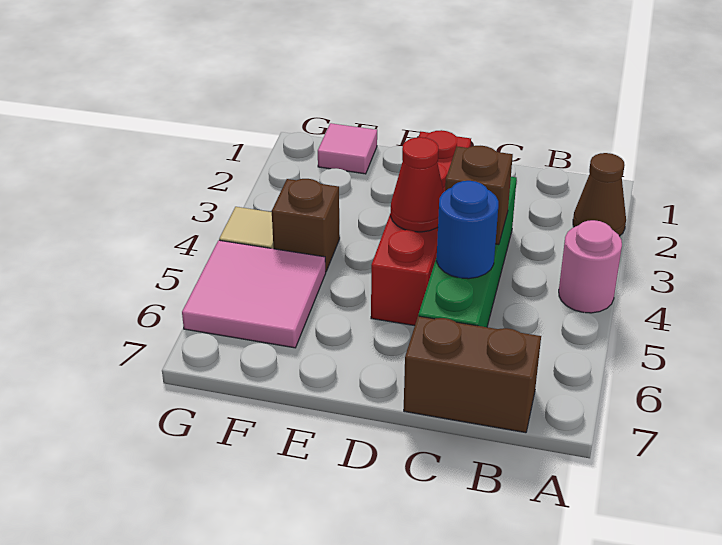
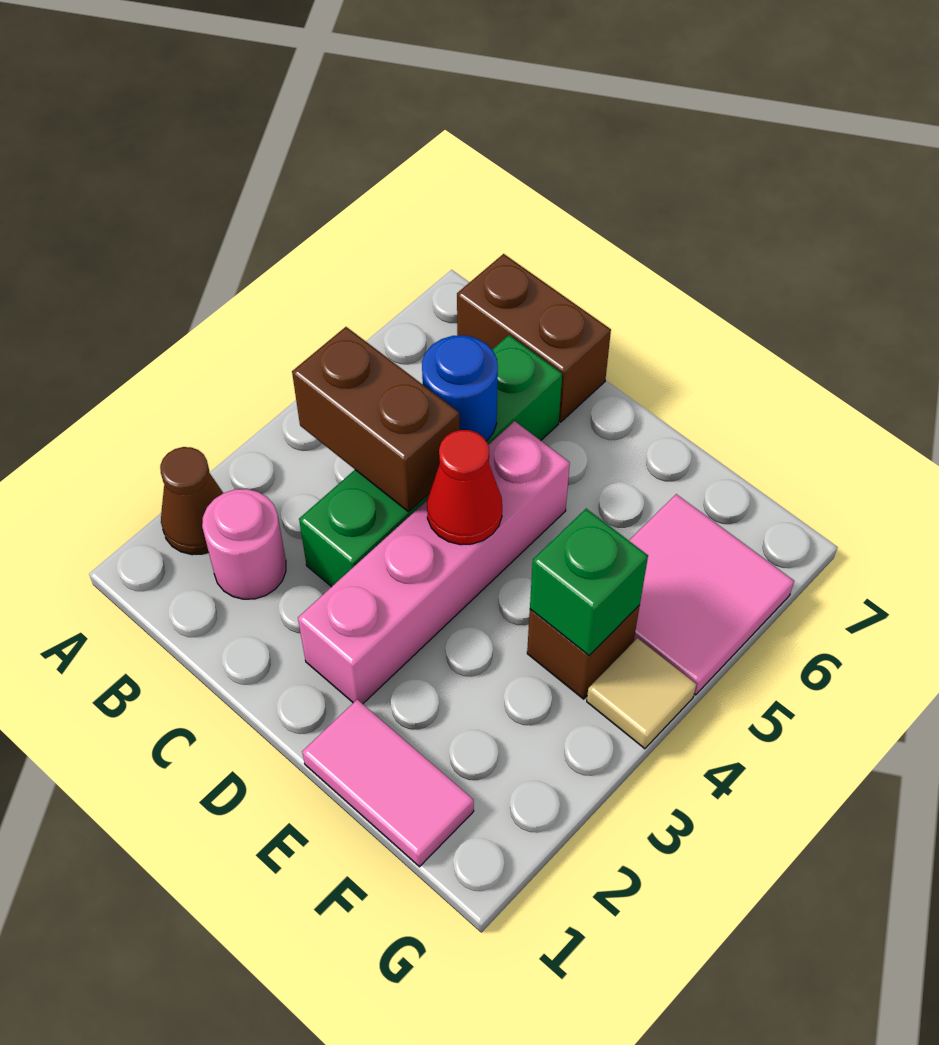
pink 1x1 round brick [559,220,622,313] -> pink 1x1 round brick moved to [202,489,286,599]
brown 1x1 brick [445,146,513,245] -> brown 1x2 brick [292,327,459,512]
red 1x4 brick [371,130,471,326] -> pink 1x4 brick [298,421,570,704]
pink 1x1 tile [318,123,377,174] -> pink 1x2 tile [302,699,474,867]
none -> green 1x1 brick [530,509,648,655]

